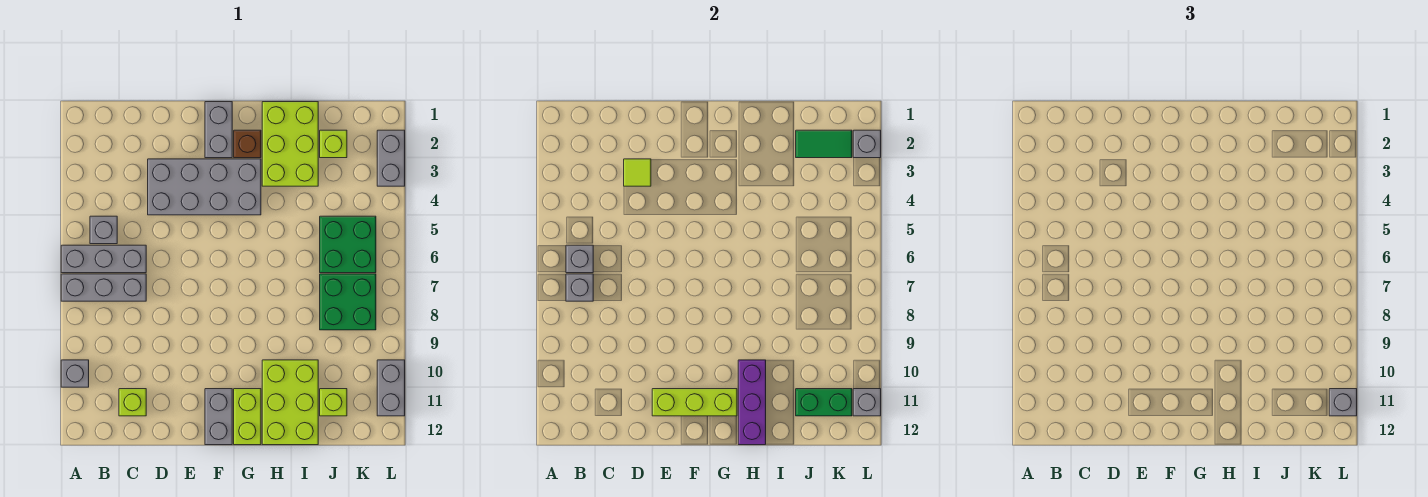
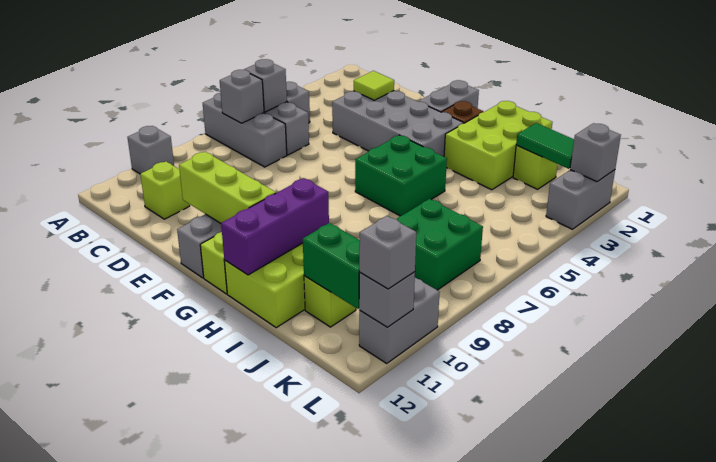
green 2x2 brick [320,216,376,273] -> green 2x2 brick moved to [355,135,447,216]

